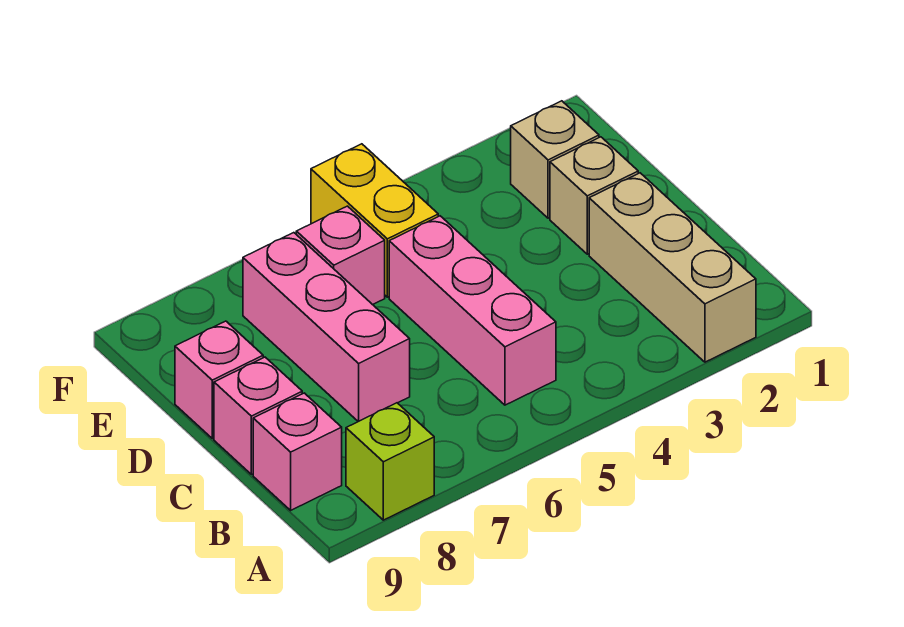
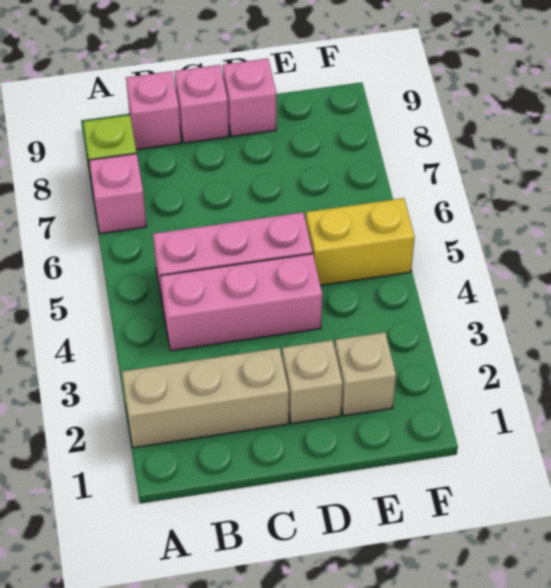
pink 1x3 brick [243,233,410,422] -> pink 1x3 brick moved to [160,254,322,351]
pink 1x1 brick [296,206,385,305] -> pink 1x1 brick moved to [89,154,147,234]

